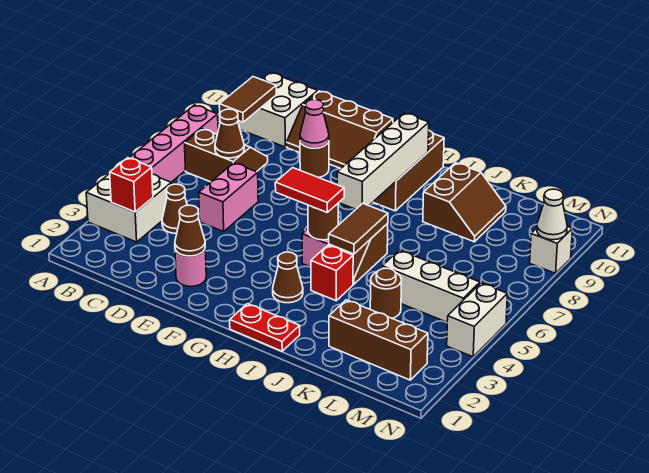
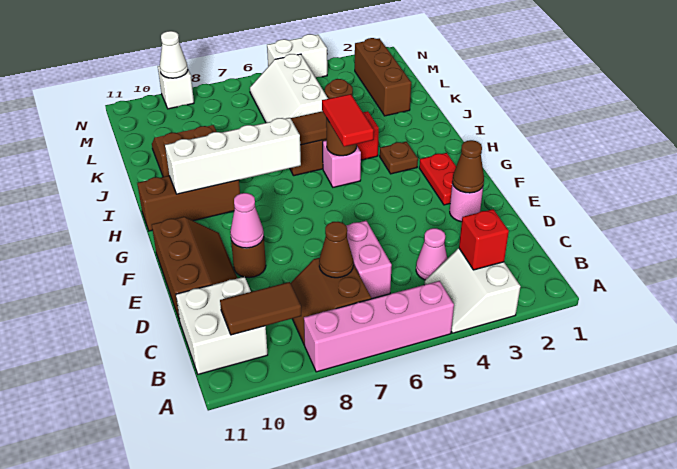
white 2x2 brick [86,174,171,242] -> white 2x2 slope [424,248,520,333]
brown 1x1 cone [162,184,187,234] -> pink 1x1 cone [416,228,447,280]
pink 1x2 brick [199,163,258,232] -> pink 1x2 brick turned to [346,221,392,299]
red 1x2 plate [230,304,300,351] -> red 1x2 plate moved to [419,153,456,205]
brown 1x1 cone [273,252,303,303] -> brown 1x1 plate [380,142,418,174]

